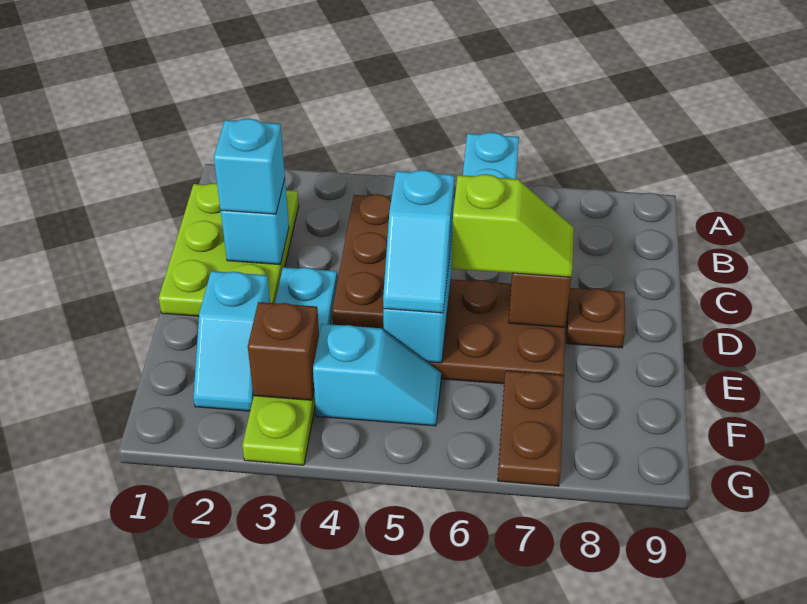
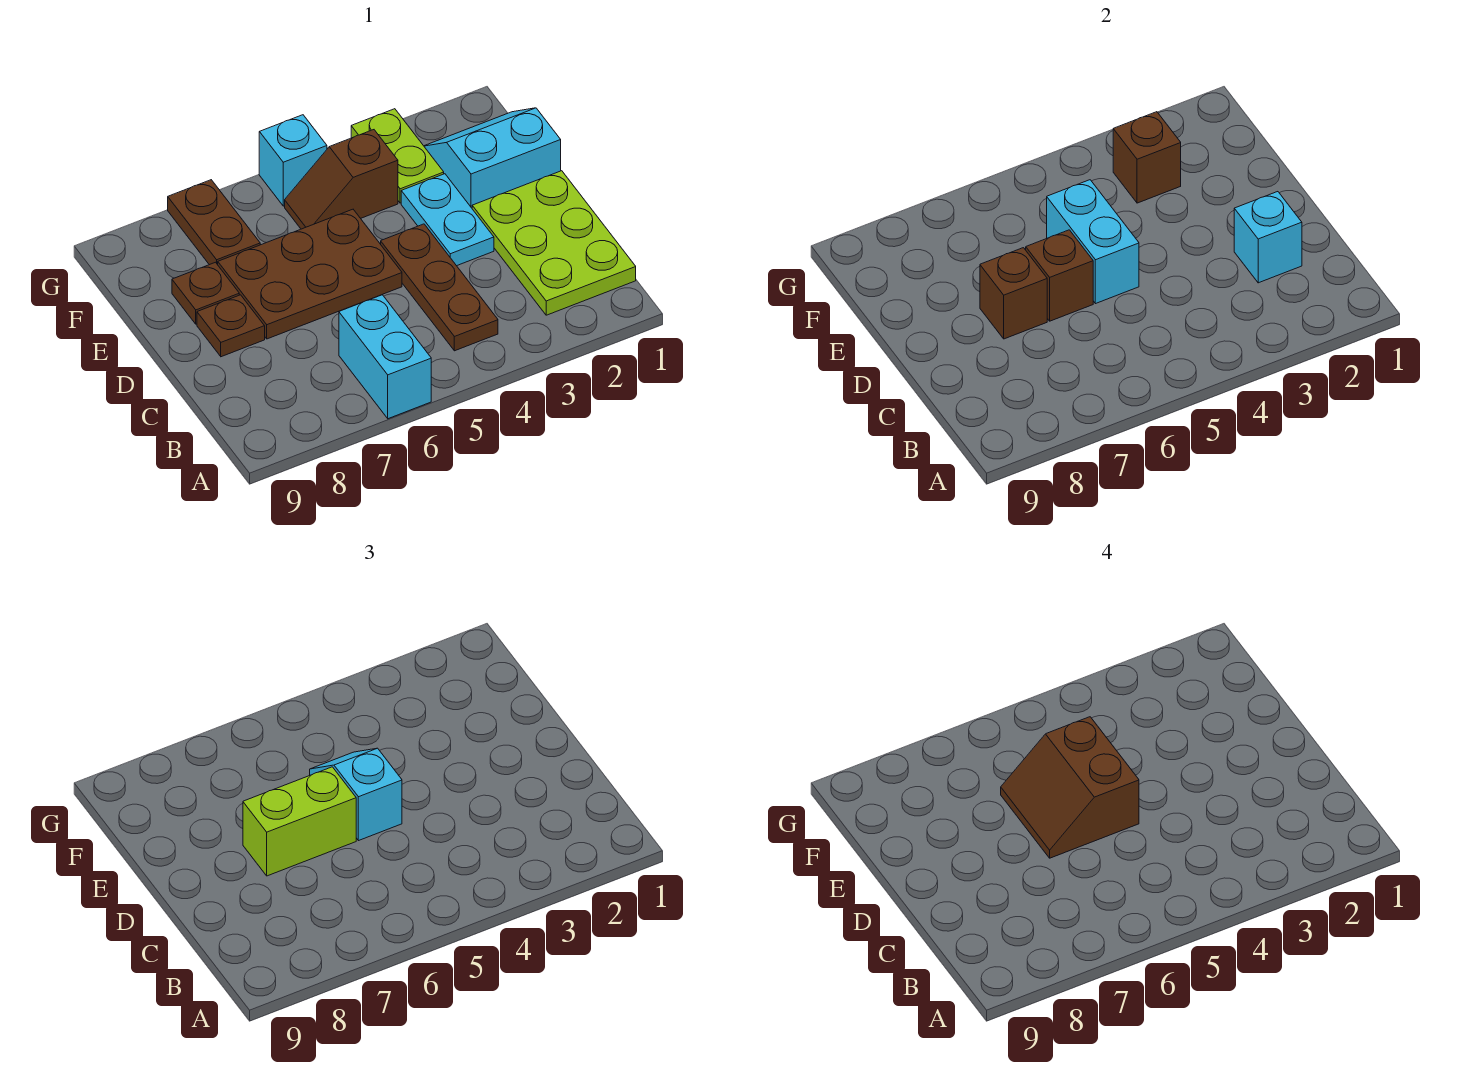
cyan 1x1 brick [214,119,285,214] -> cyan 1x1 brick moved to [259,115,327,206]
none -> brown 2x2 slope [1001,717,1139,858]
none -> brown 1x1 brick [1026,230,1093,321]
lime 1x2 slope [451,174,574,277] -> lime 1x2 brick [243,767,356,876]
cyan 1x2 slope [193,271,270,411] -> cyan 2x2 slope [424,108,561,208]
none -> brown 1x1 plate [172,262,239,324]
cyan 1x2 slope [313,324,441,426] -> brown 1x2 slope [285,130,398,229]

